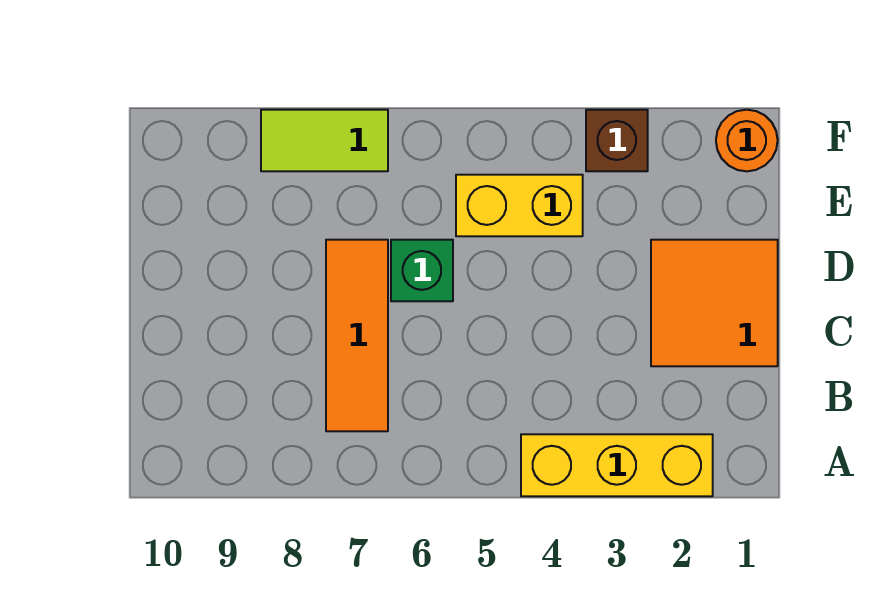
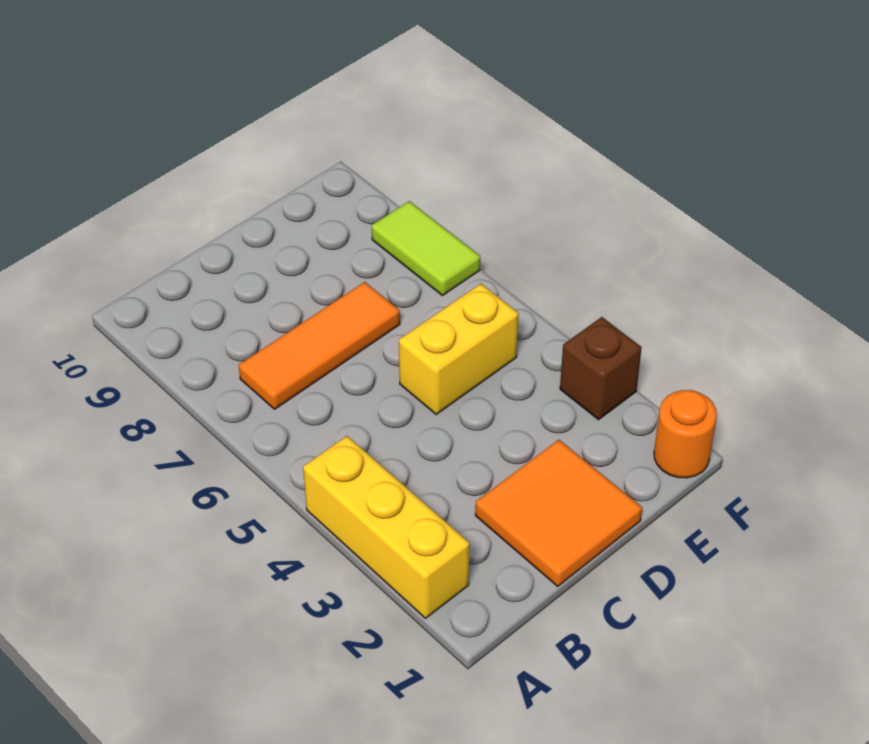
green 1x1 brick [391,240,453,301] -> none
yellow 1x2 brick [456,175,583,236] -> yellow 1x2 brick turned to [399,284,519,414]

